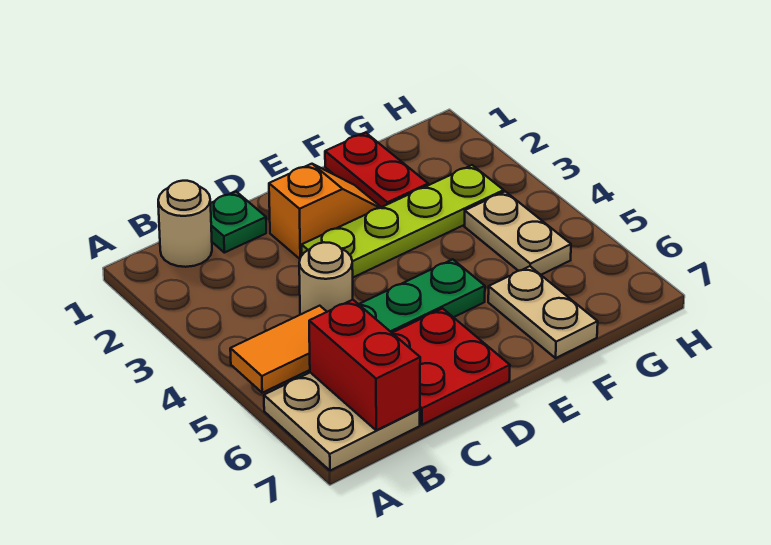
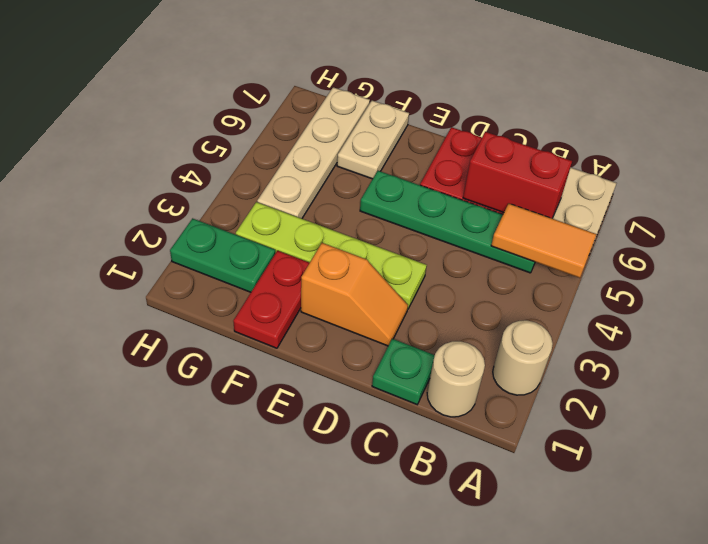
red 1x2 brick [309,300,420,430] -> red 1x2 brick turned to [463,132,572,218]
tan 1x1 round brick [299,242,353,314] -> tan 1x1 round brick moved to [493,320,553,395]
orange 1x2 slope [269,164,381,259] -> orange 1x2 slope turned to [301,243,408,346]
none -> green 1x2 plate [170,218,275,292]
tan 1x2 plate [464,192,571,275] -> tan 1x4 plate [257,87,370,219]

